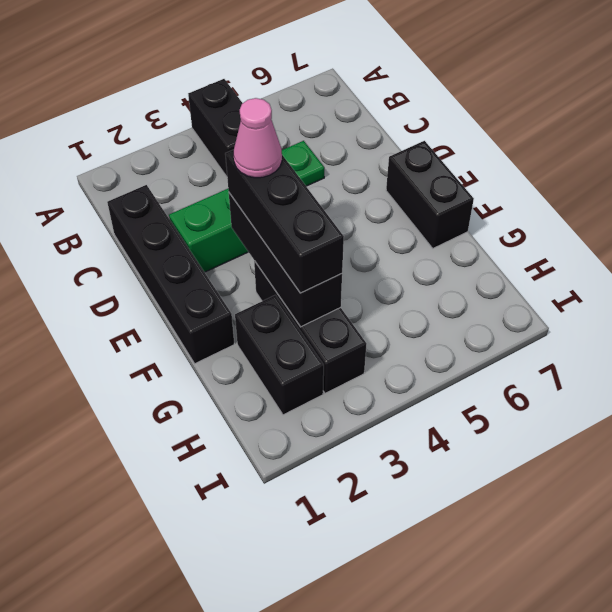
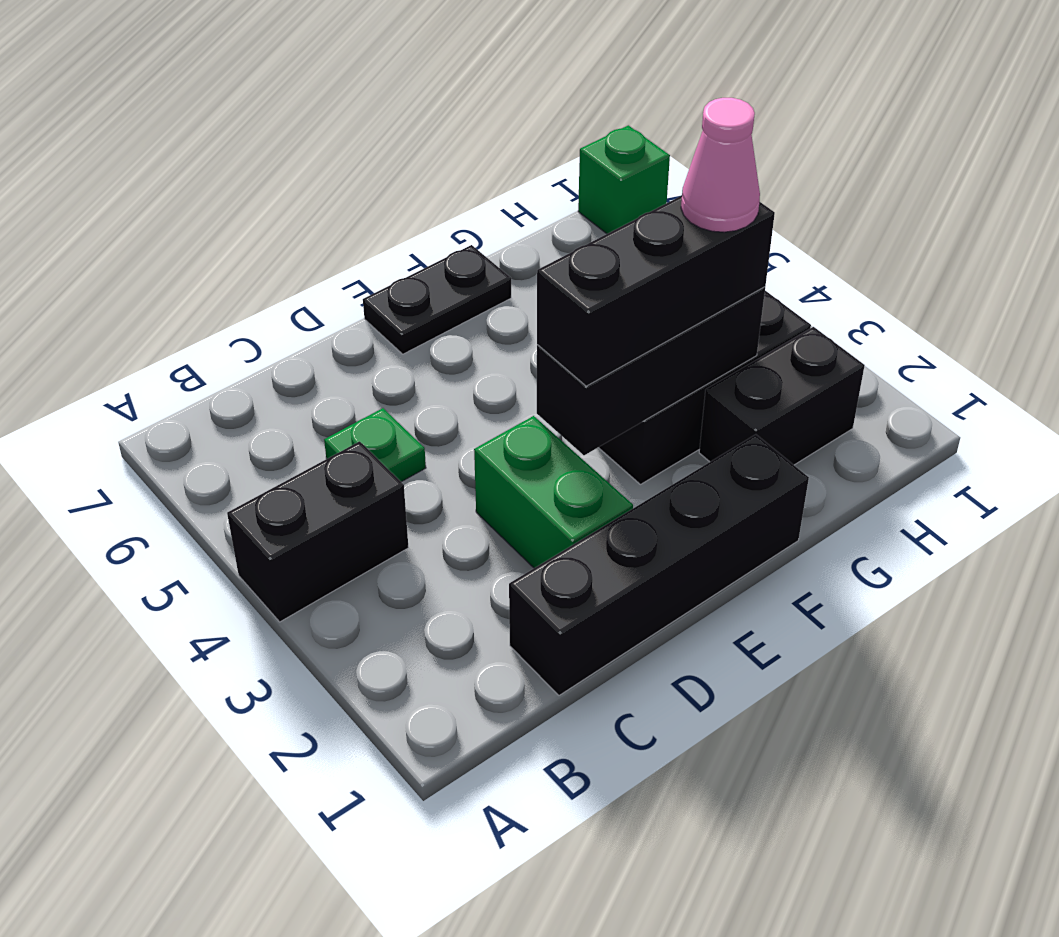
pink 1x1 cone [234,98,282,178] -> pink 1x1 cone moved to [681,98,760,232]
black 1x2 brick [386,141,474,248] -> black 1x2 plate [363,245,511,354]
none -> green 1x1 brick [578,125,670,234]

